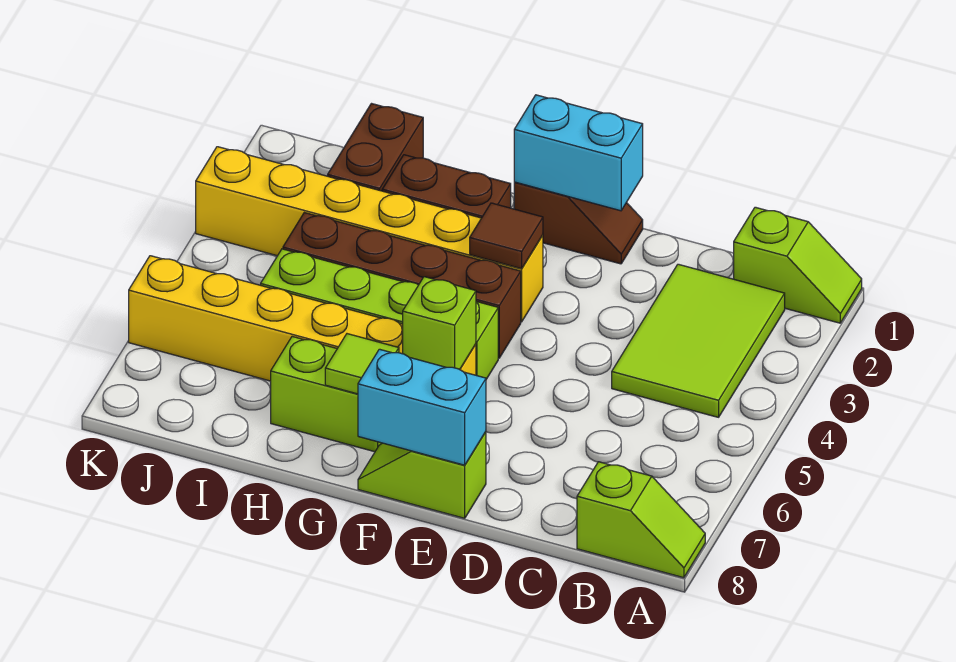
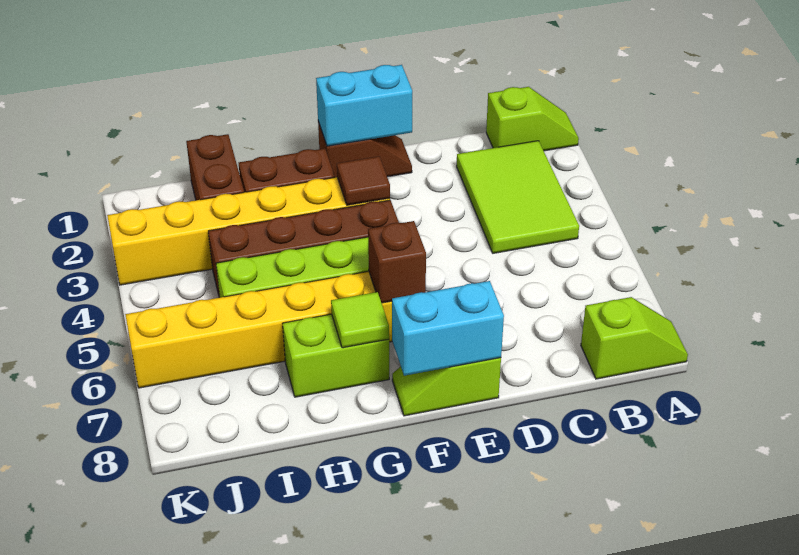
lime 1x1 brick [403,277,476,369] -> brown 1x1 brick [368,221,426,303]

